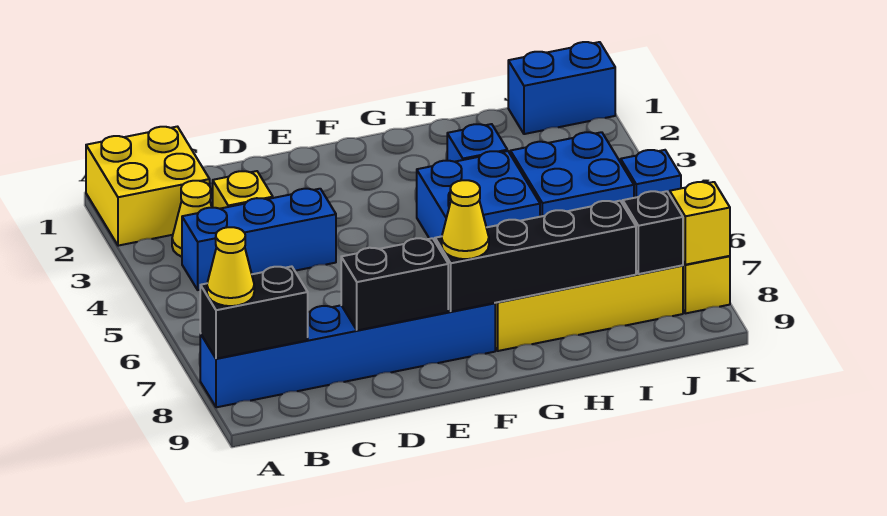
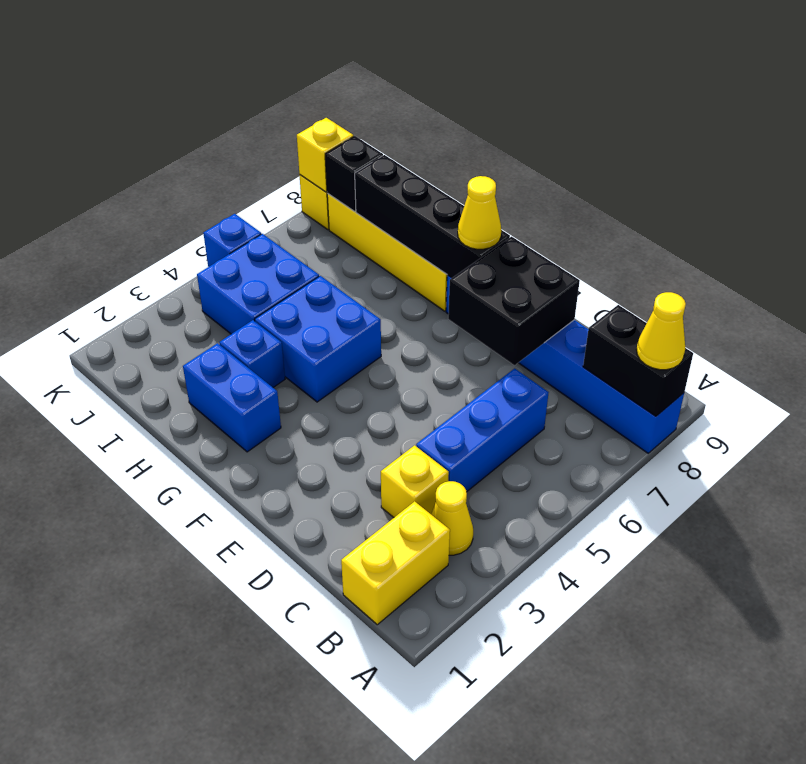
yellow 2x2 brick [86,127,210,246] -> yellow 1x2 brick [341,501,450,625]
blue 1x3 brick [182,189,336,290] -> blue 1x3 brick turned to [416,368,549,492]
black 1x2 brick [341,238,448,330] -> black 2x2 brick [448,237,580,365]
blue 1x2 brick [508,42,615,134] -> blue 1x2 brick moved to [183,343,281,452]

